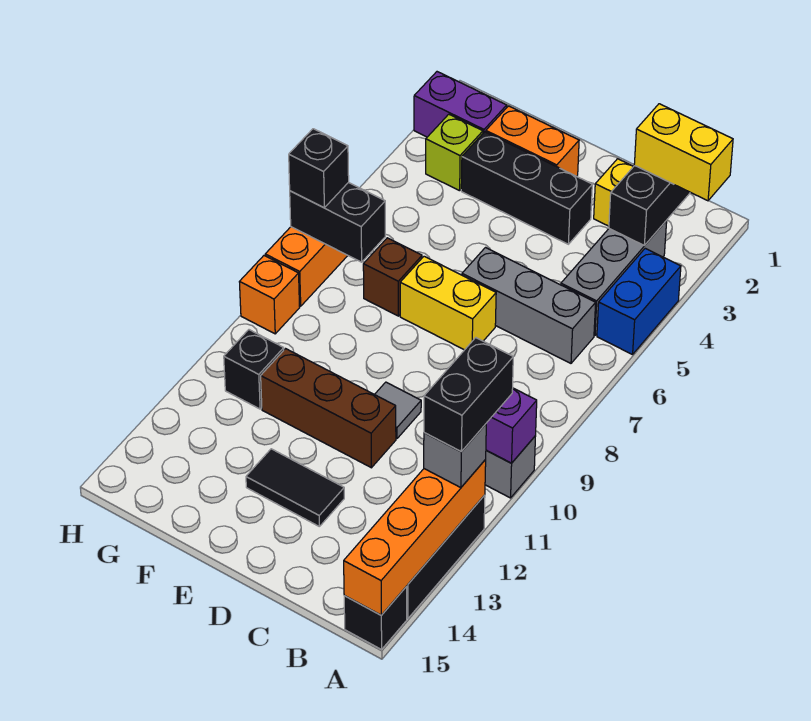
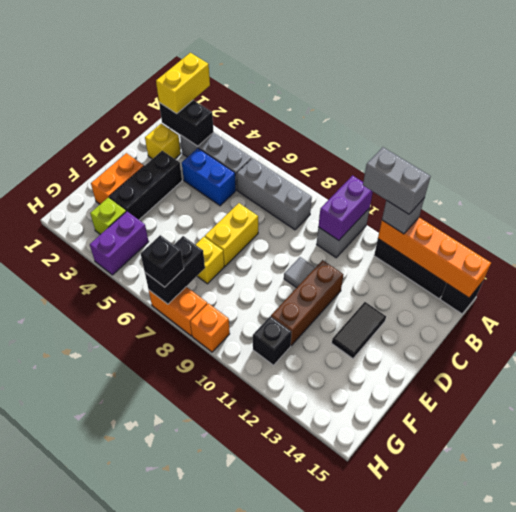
blue 1x2 brick [597,248,681,355] -> blue 1x2 brick moved to [182,148,236,206]
black 1x2 brick [424,338,513,452] -> grey 1x2 brick [363,147,431,214]
grey 1x3 brick [462,248,596,363] -> grey 1x3 brick turned to [237,158,312,230]
brown 1x1 brick [363,238,422,316] -> yellow 1x1 brick [196,237,224,284]
purple 1x2 brick [414,72,507,137] -> purple 1x2 brick moved to [90,211,149,275]

